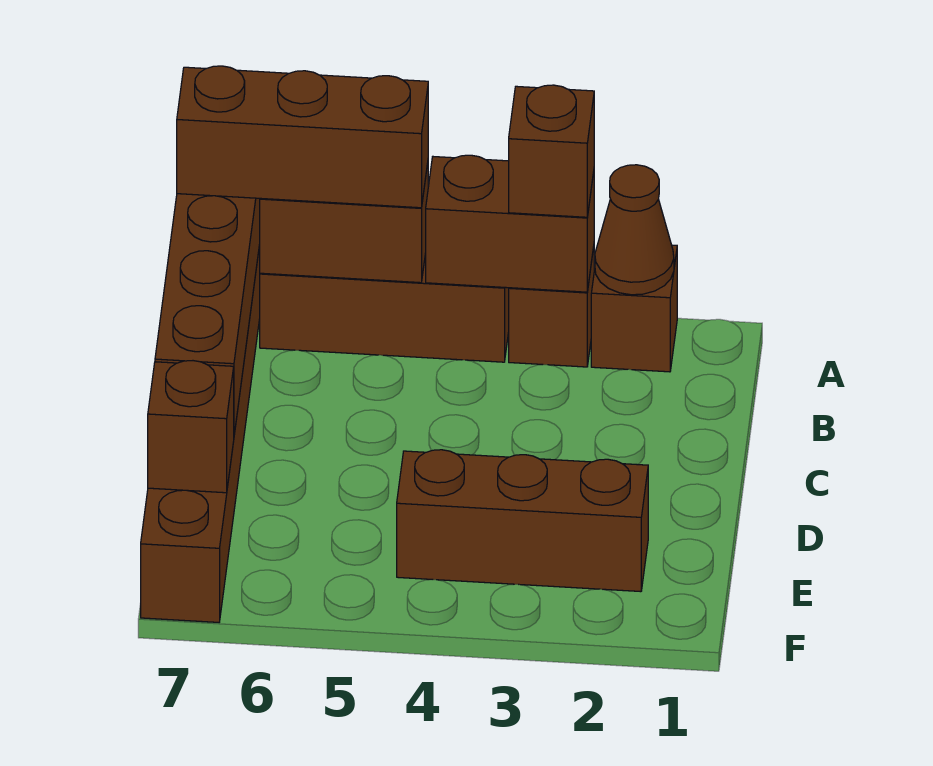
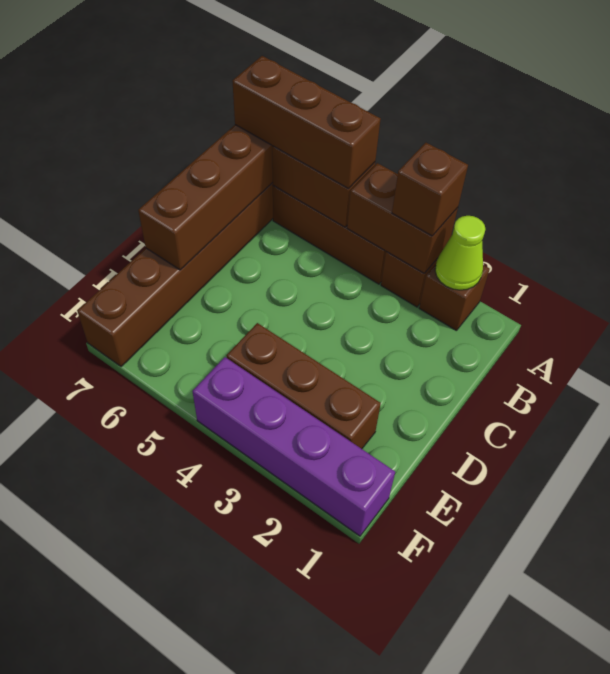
brown 1x1 cone [595,165,674,295] -> lime 1x1 cone [435,216,485,290]
brown 1x1 brick [148,361,234,493] -> none
none -> purple 1x4 brick [192,357,395,536]

